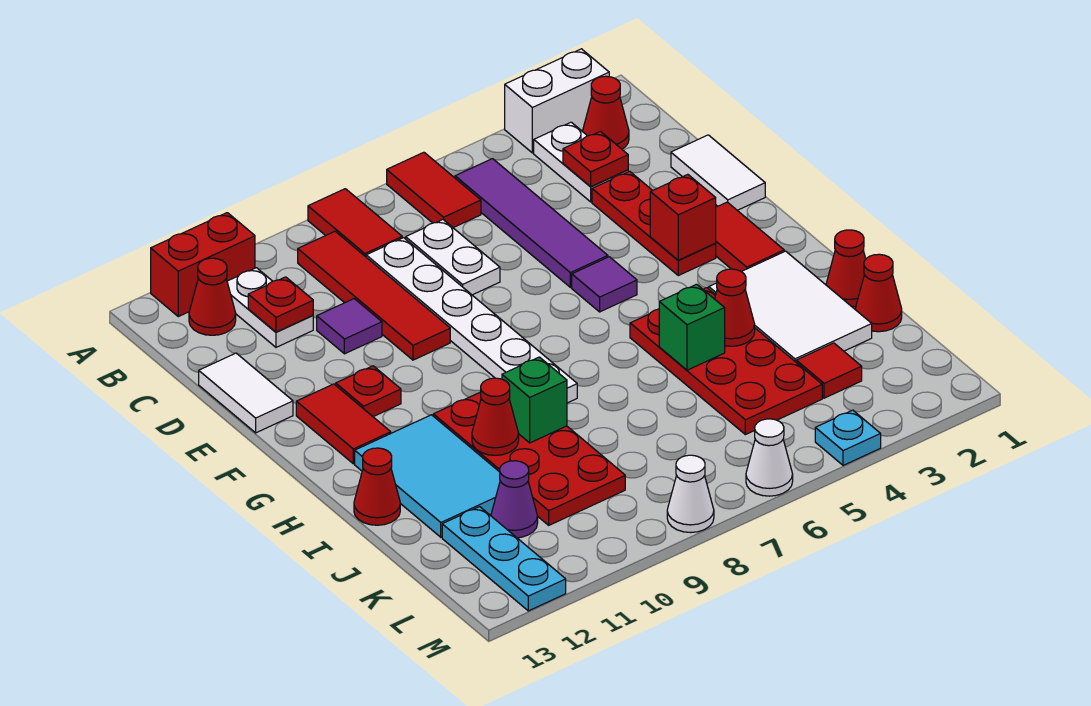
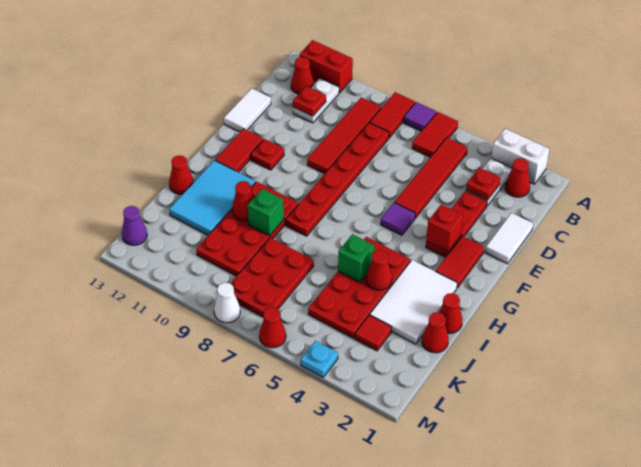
purple 1x4 tile [455,159,608,287] -> red 1x4 tile [395,138,467,218]
white 1x2 plate [406,220,500,295] -> none
white 1x6 plate [366,238,577,403] -> red 1x6 plate [286,123,389,236]
purple 1x1 tile [317,299,382,354] -> purple 1x1 tile moved to [404,102,436,131]
none -> red 2x3 plate [230,238,314,317]
purple 1x1 cone [491,461,538,538] -> purple 1x1 cone moved to [122,206,147,245]
cyan 1x3 plate [442,507,566,611] -> none
white 1x1 cone [746,419,793,496] -> red 1x1 cone [259,307,286,348]

